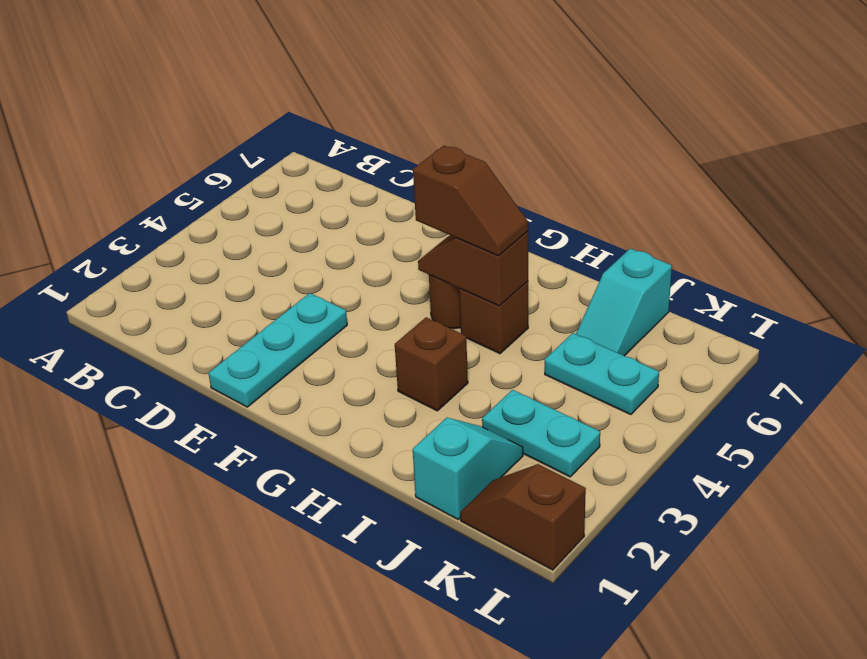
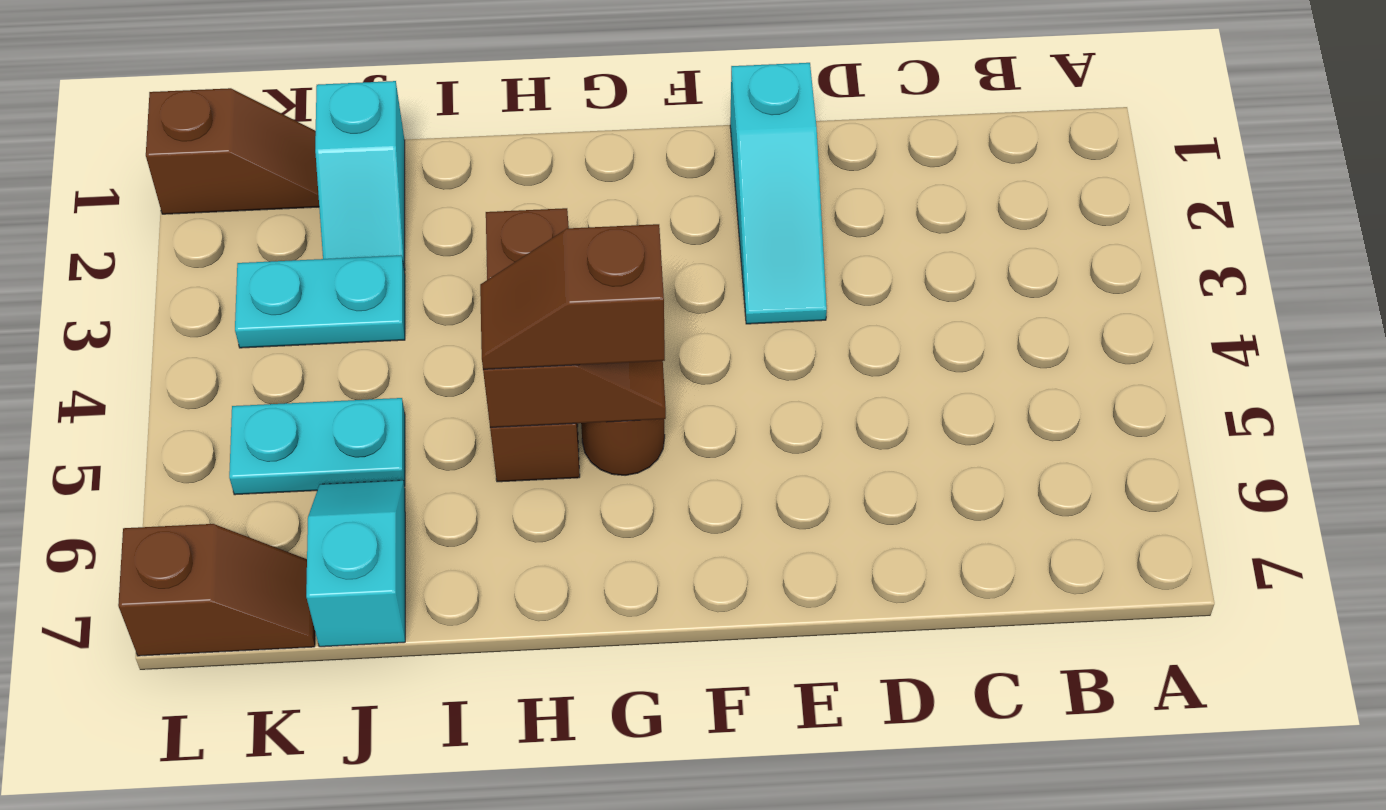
cyan 1x3 plate [209,293,347,407] -> cyan 1x3 slope [730,63,827,324]
none -> brown 1x2 slope [118,524,315,656]

